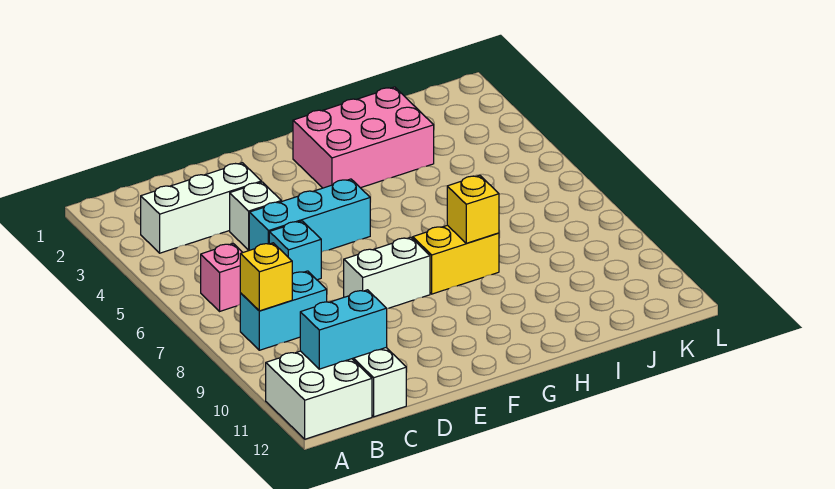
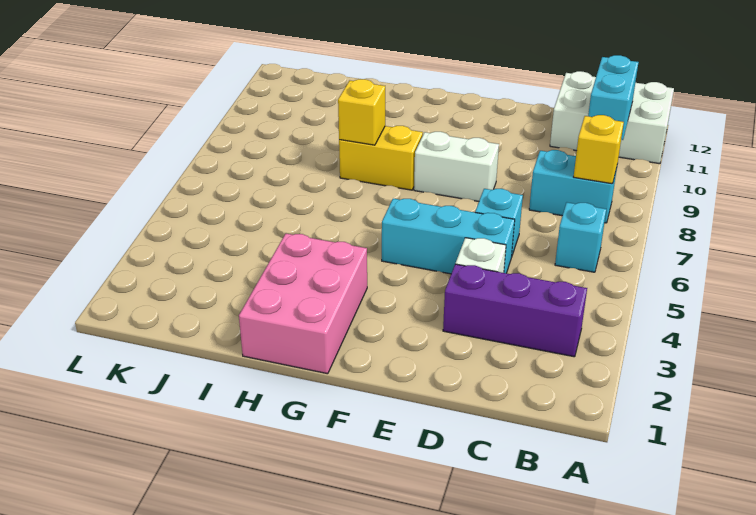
white 1x3 brick [141,163,261,253] -> purple 1x3 brick [443,264,587,357]
pink 1x1 brick [201,244,243,311] -> cyan 1x1 brick [555,202,606,272]
cyan 1x2 brick [300,290,387,369] -> cyan 1x2 brick turned to [588,55,638,140]
pink 2x3 brick [293,87,434,188] -> pink 2x3 brick turned to [239,234,367,374]

